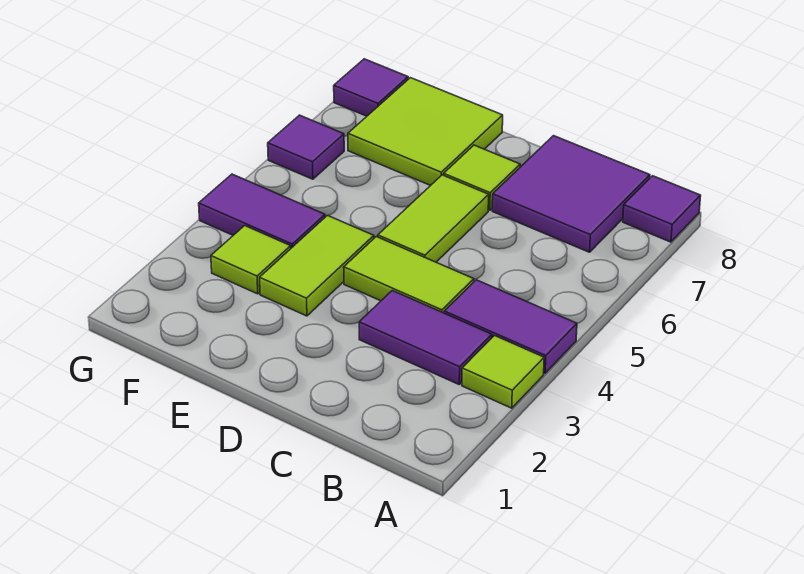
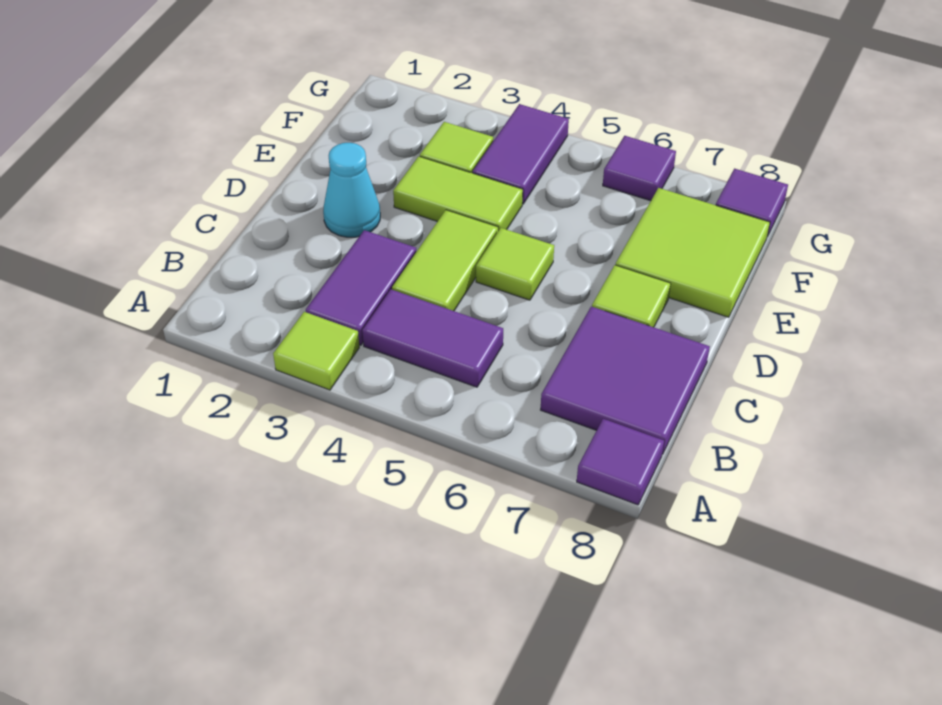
purple 1x2 tile [444,280,577,373] -> purple 1x2 tile turned to [362,289,503,387]
none -> cyan 1x1 cone [323,143,380,237]
lime 1x2 tile [378,175,489,262] -> lime 1x1 tile [476,228,554,300]

